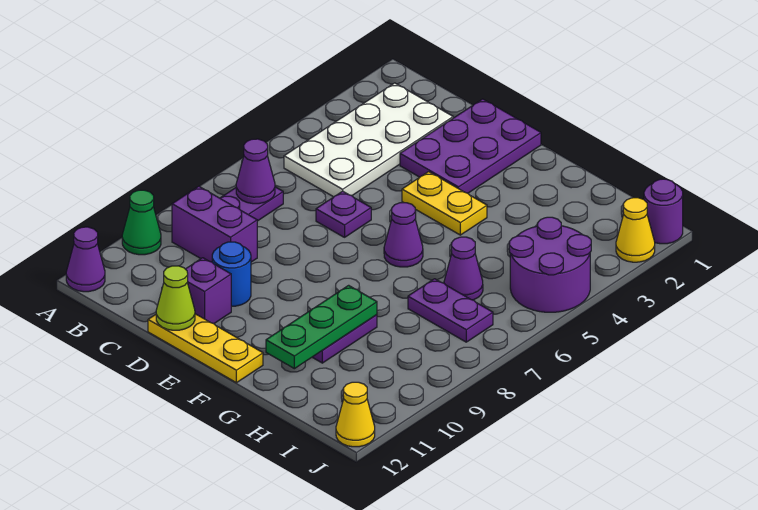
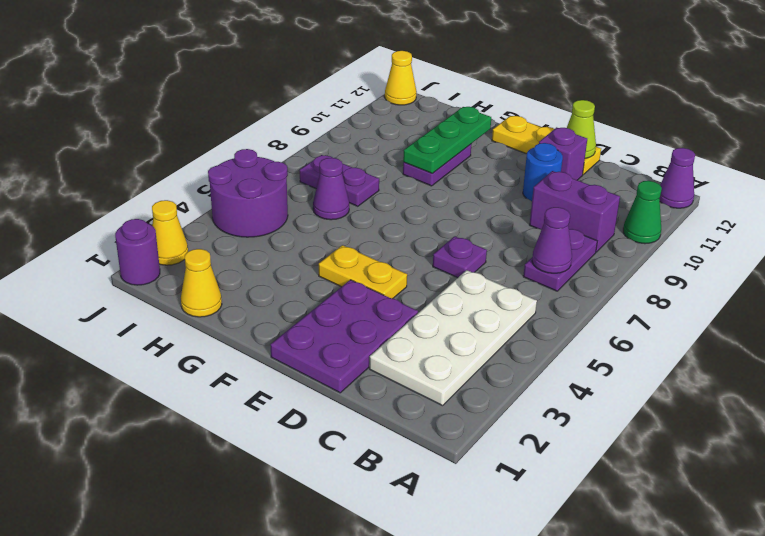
purple 1x1 cone [384,203,423,267] -> none
none -> yellow 1x1 cone [181,249,222,317]

